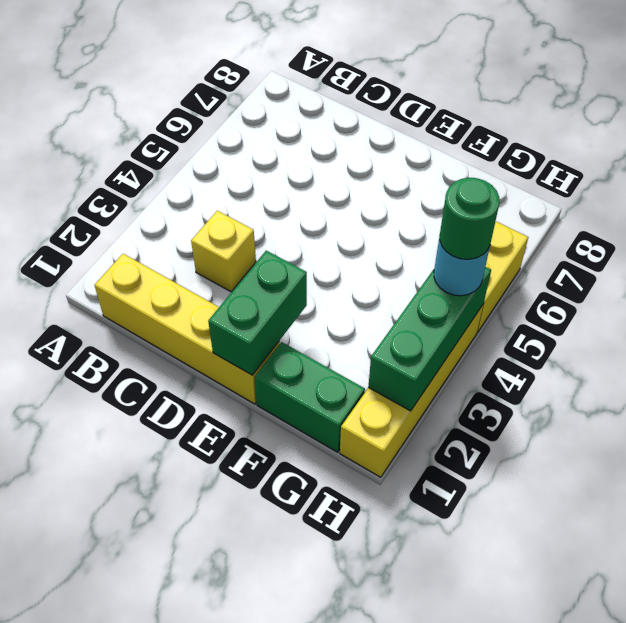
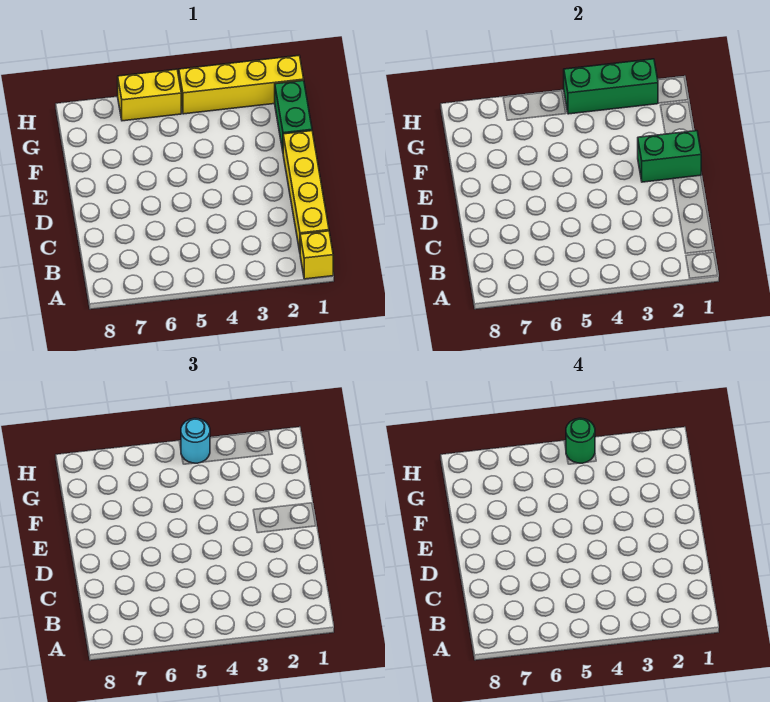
yellow 1x1 brick [191,211,256,292] -> yellow 1x1 brick moved to [300,231,333,279]

